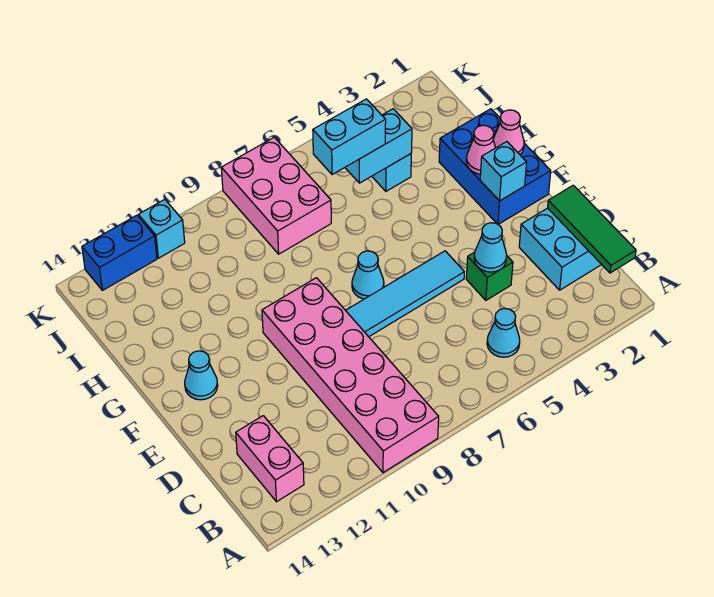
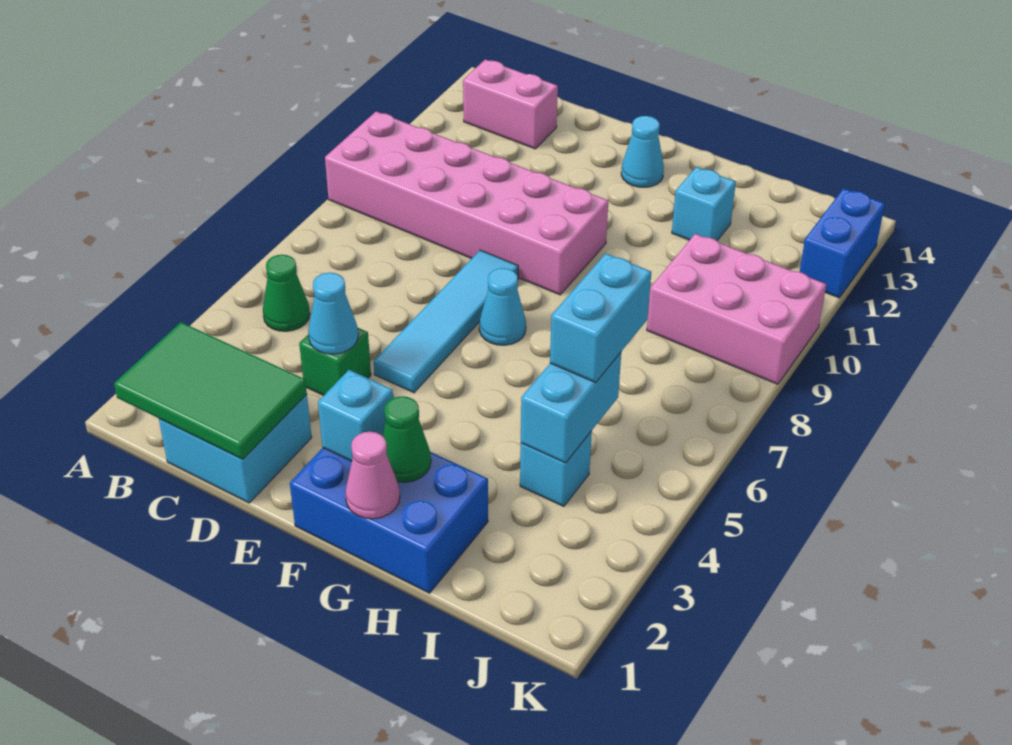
green 1x3 tile [548,185,636,273] -> green 2x3 tile [114,322,307,459]
cyan 1x1 cone [487,309,520,357] -> green 1x1 cone [263,255,310,331]
pink 1x1 cone [466,125,495,174] -> green 1x1 cone [382,396,431,482]
pink 2x3 brick [221,137,331,254] -> pink 2x3 brick moved to [647,234,826,384]
cyan 1x1 brick [138,199,185,258] -> cyan 1x1 brick moved to [672,167,736,241]

